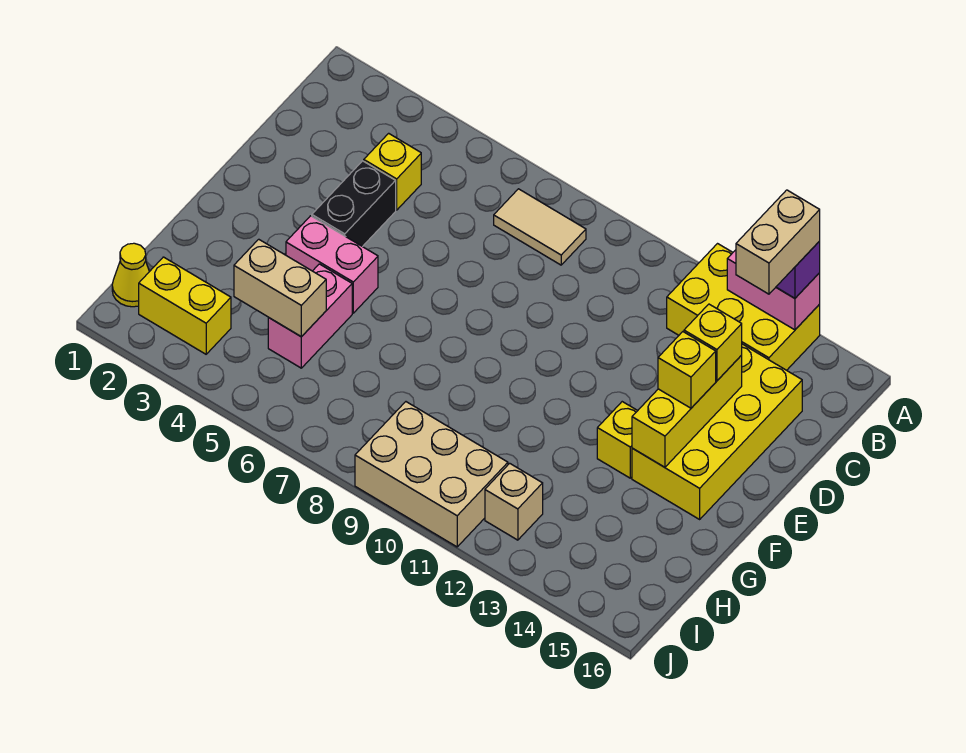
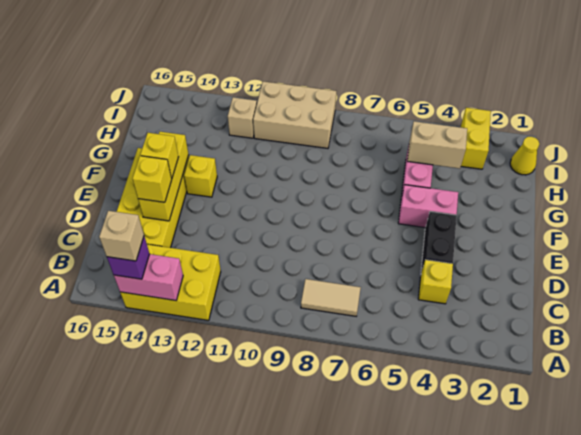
tan 1x2 brick [736,190,820,294] -> tan 1x1 brick [99,211,144,261]
yellow 1x2 brick [139,257,231,354] -> yellow 1x2 brick turned to [461,108,491,169]

